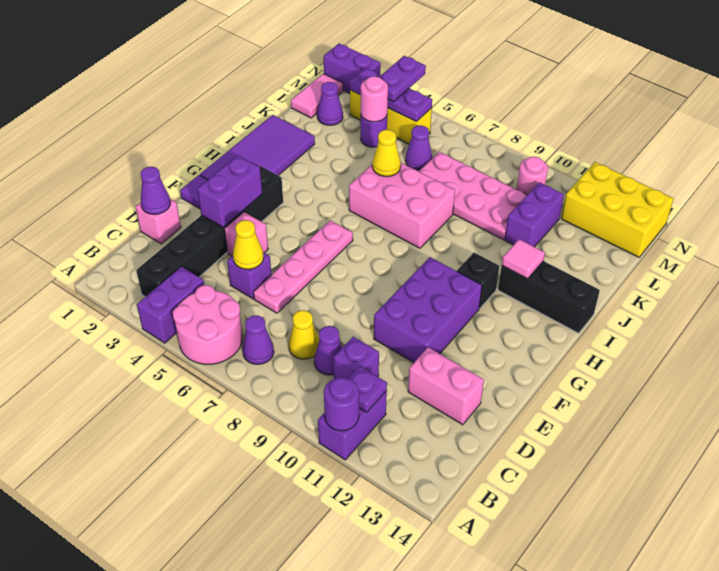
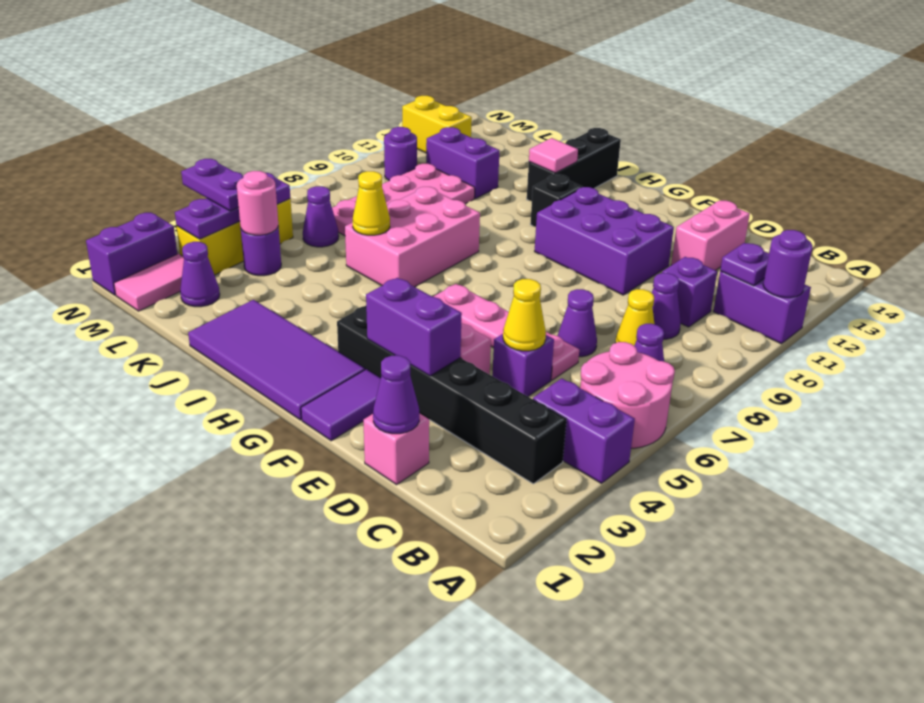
none -> purple 1x1 cone [557,289,597,357]
pink 1x2 tile [291,74,343,118] -> pink 1x2 tile turned to [114,254,184,311]
pink 1x1 round brick [517,157,548,195] -> purple 1x1 round brick [384,127,417,181]
yellow 2x3 brick [561,162,673,257] -> yellow 1x2 brick [402,96,472,153]

